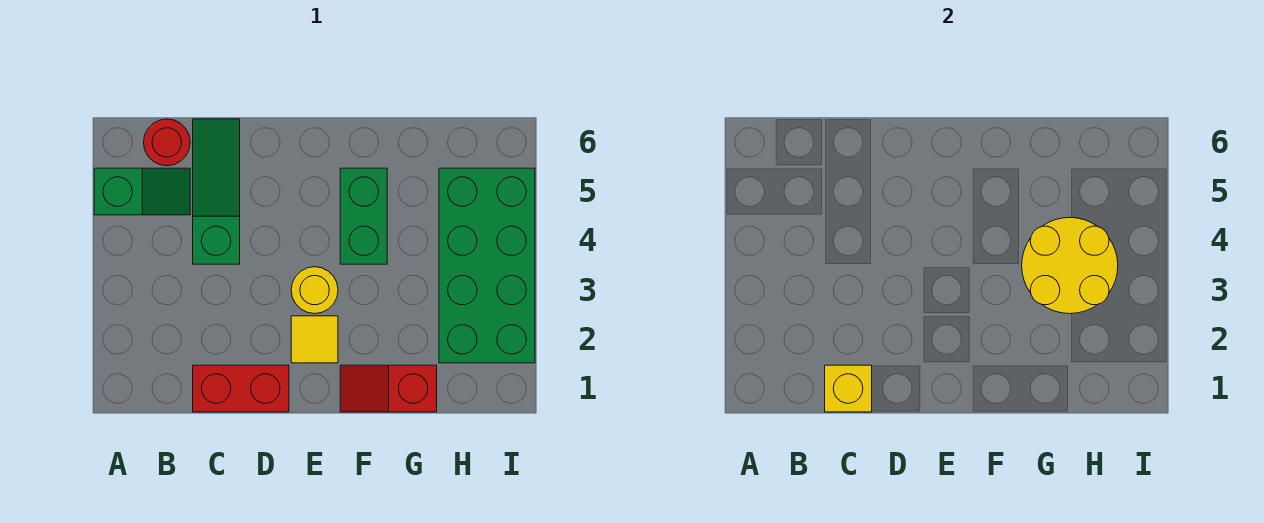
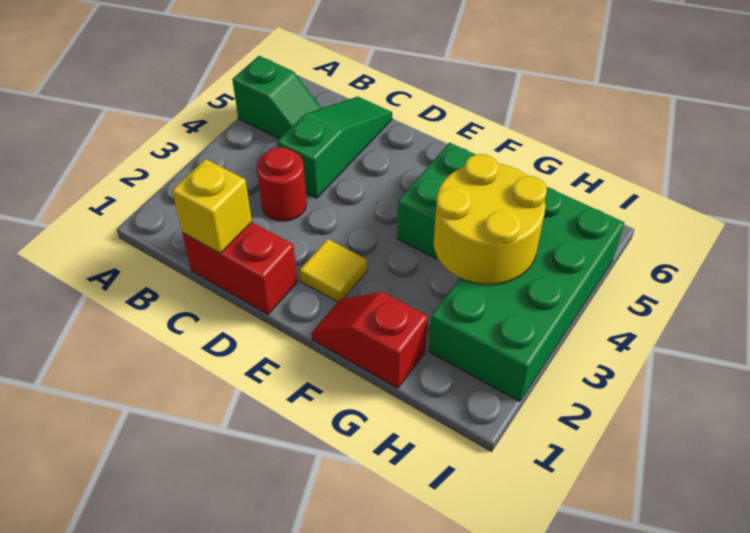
red 1x1 round brick [144,119,190,166] -> red 1x1 round brick moved to [257,147,307,221]
yellow 1x1 round brick [291,267,338,314] -> none

